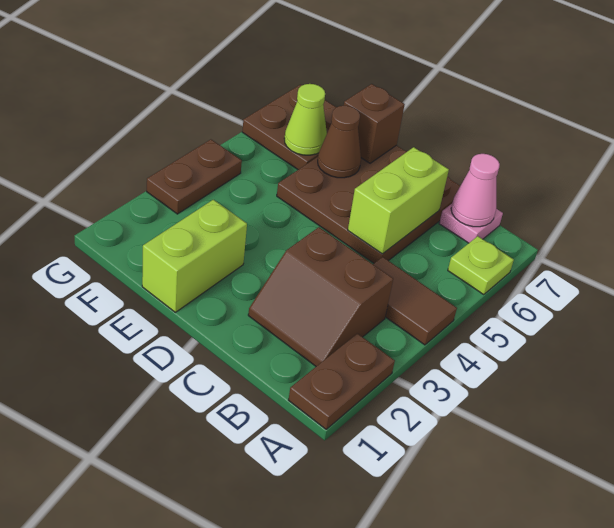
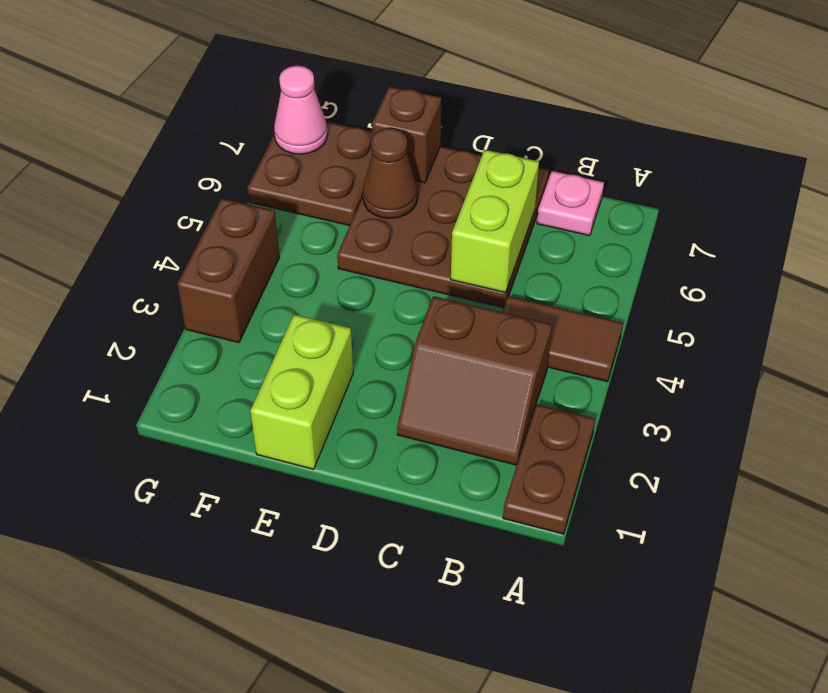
lime 1x1 plate [448,236,514,295] -> none
pink 1x1 cone [451,154,500,227] -> pink 1x1 cone moved to [274,66,328,154]
lime 1x1 cone [284,84,327,155] -> none
brown 1x2 plate [147,139,242,214] -> brown 1x2 brick [177,198,280,343]

